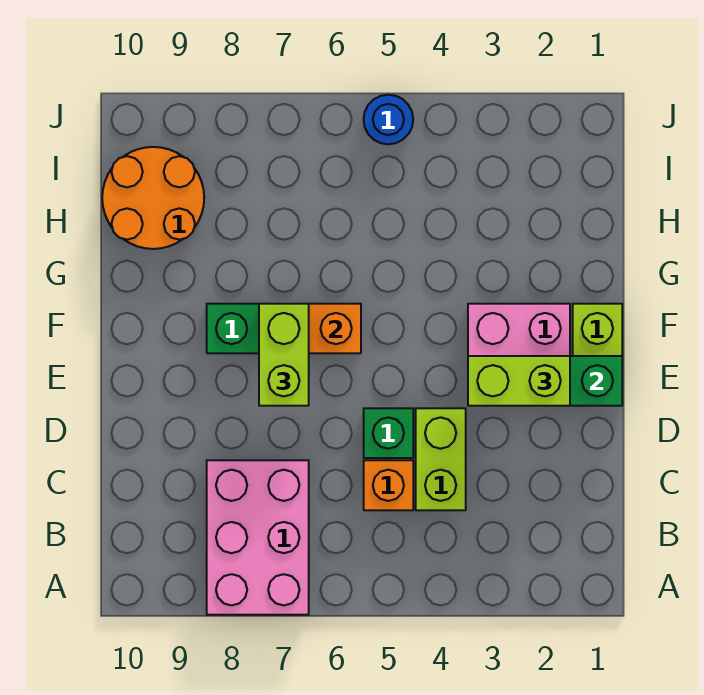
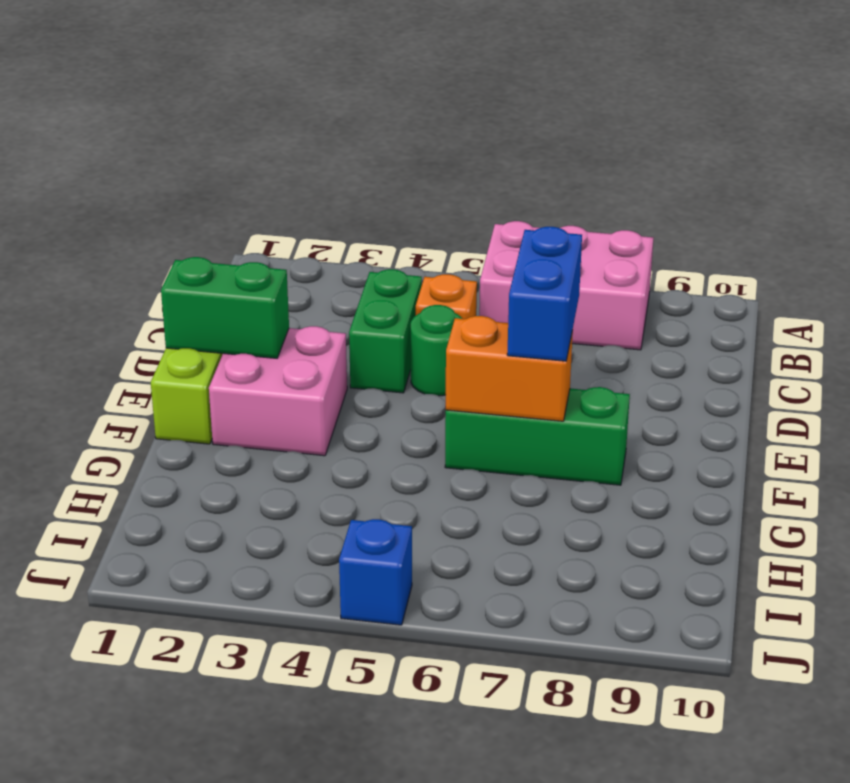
pink 2x3 brick [207,460,309,615] -> pink 2x3 brick turned to [479,221,653,350]
lime 1x2 brick [416,408,466,510] -> green 1x2 brick [349,269,422,393]
green 1x1 brick [364,408,413,458] -> green 1x1 round brick [411,305,462,396]
lime 1x2 brick [468,356,570,406] -> none
lime 1x2 brick [259,304,309,406] -> blue 1x2 brick [507,227,582,361]
orange 2x2 round brick [102,147,204,249] -> none
blue 1x1 round brick [364,95,413,144] -> blue 1x1 brick [339,519,412,625]

